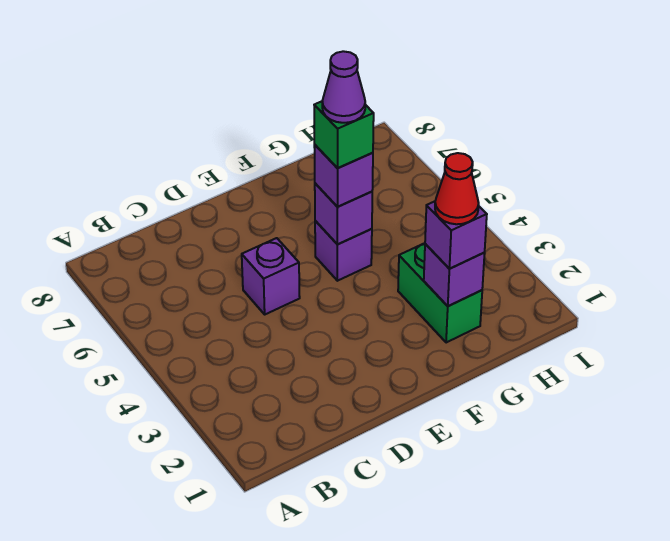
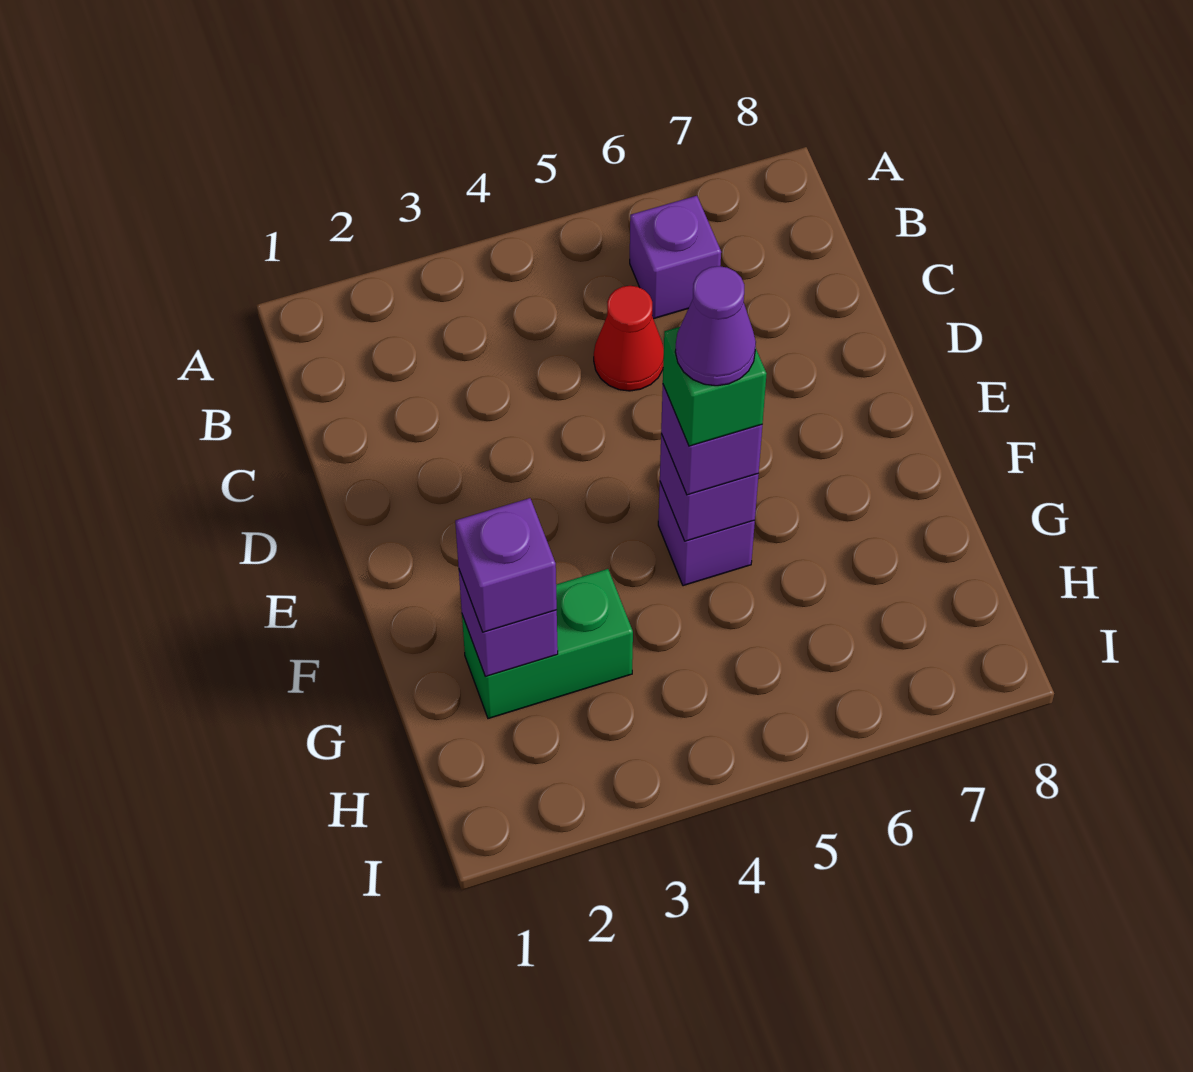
purple 1x1 brick [242,238,300,314] -> purple 1x1 brick moved to [630,196,721,319]
red 1x1 cone [435,153,479,224] -> red 1x1 cone moved to [594,286,664,391]

